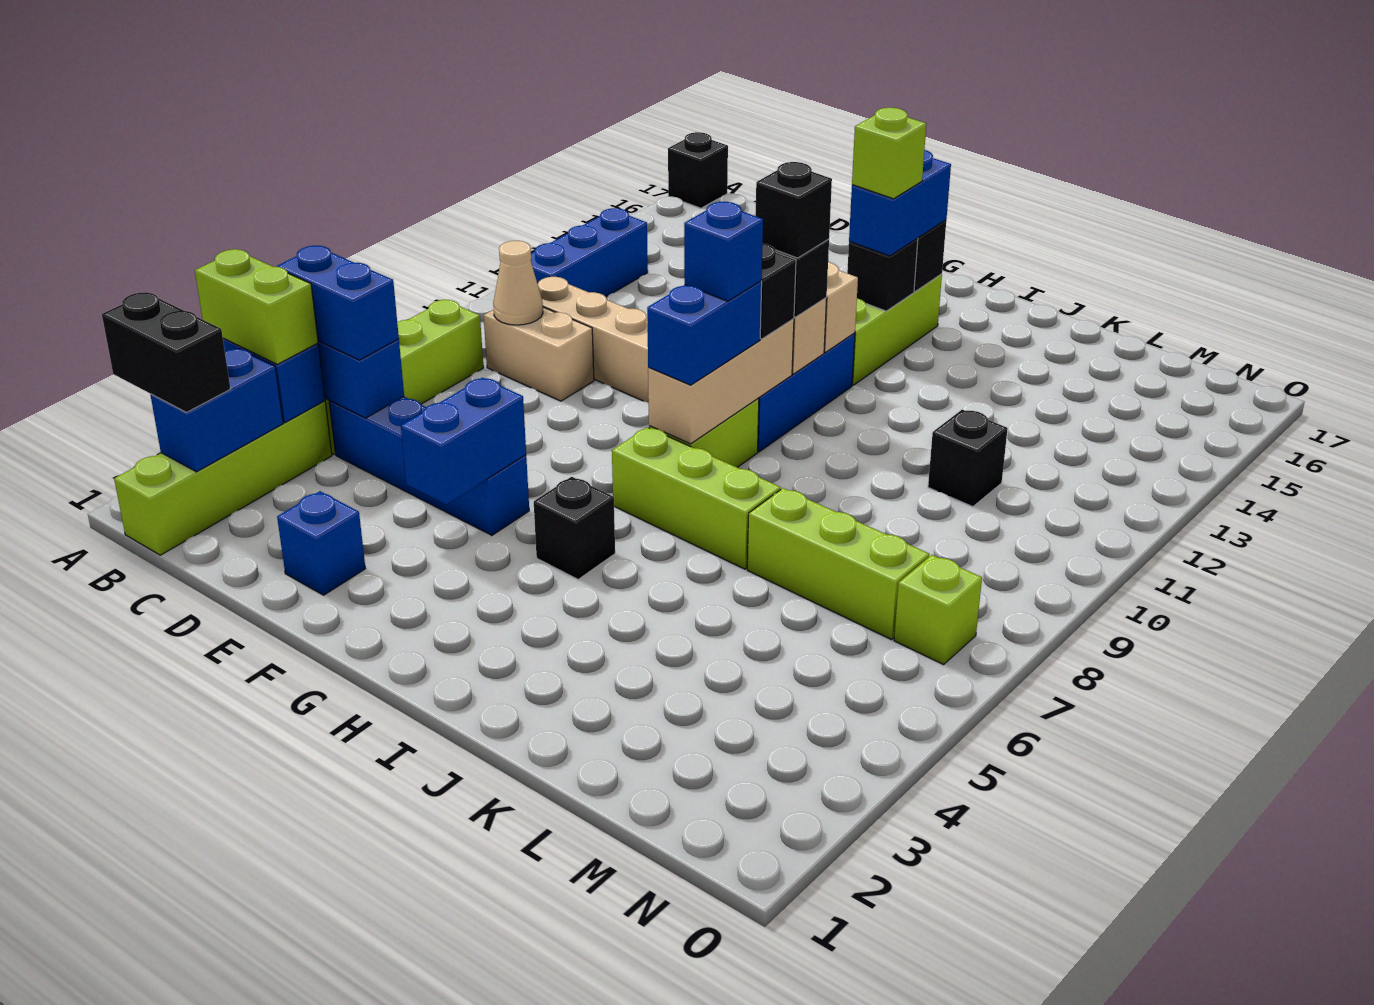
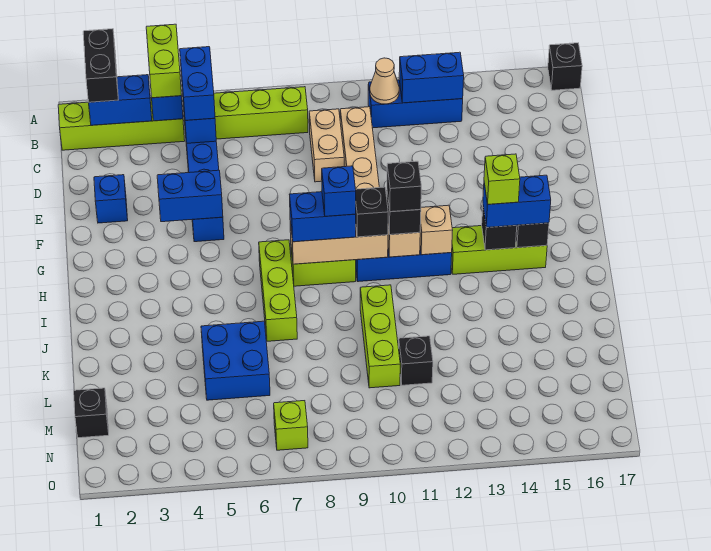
none -> blue 1x2 brick [399,52,464,103]
tan 1x1 cone [493,241,543,325] -> tan 1x1 cone moved to [370,58,399,104]
black 1x1 brick [534,477,615,579] -> black 1x1 brick moved to [74,388,109,438]
none -> blue 2x2 brick [201,321,270,400]
lime 1x3 brick [747,488,929,640] -> lime 1x3 brick moved to [360,285,400,388]

